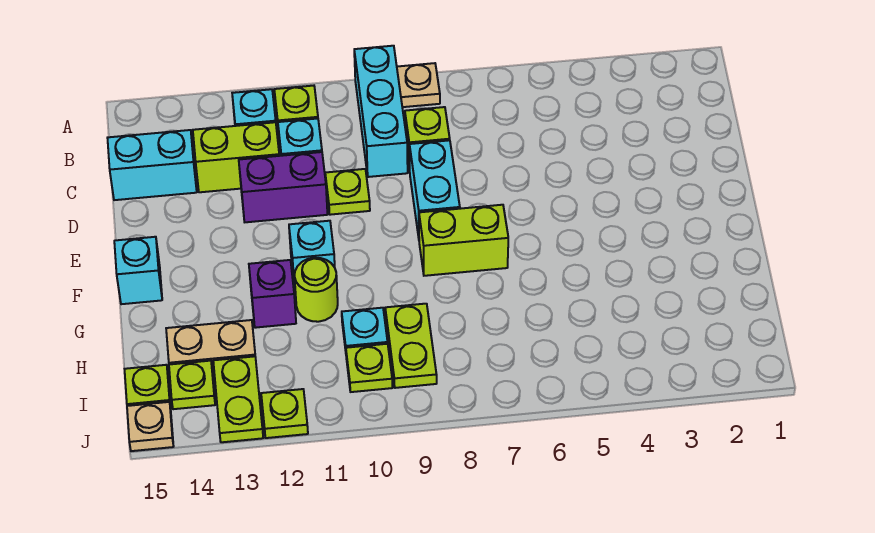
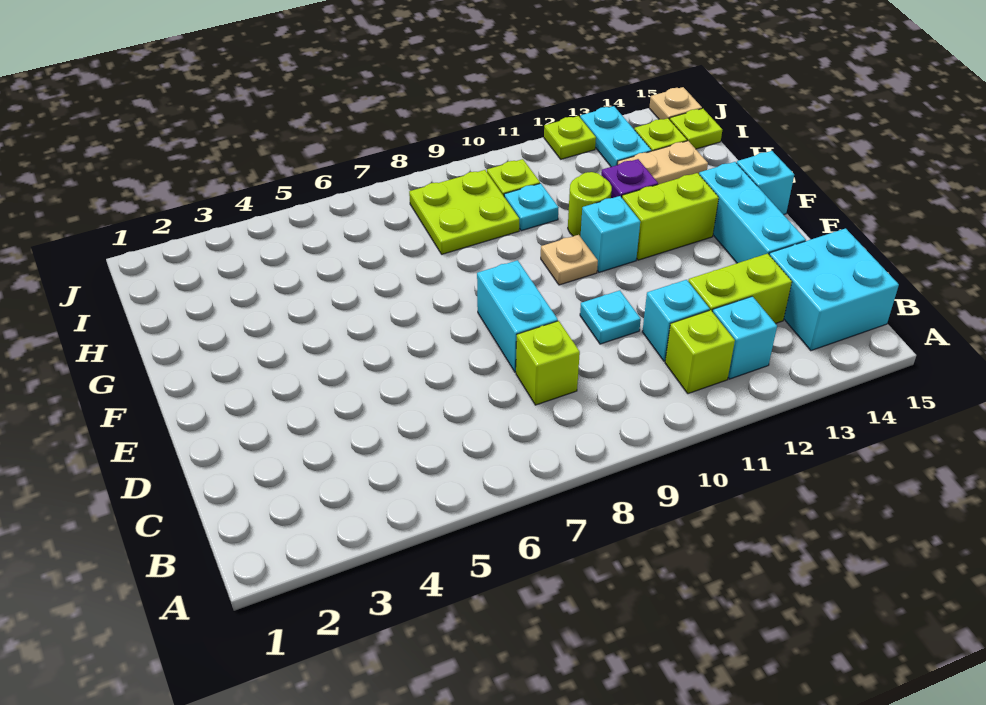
tan 1x1 plate [397,63,440,107] -> tan 1x1 plate moved to [541,235,598,285]
cyan 1x3 brick [354,46,408,177] -> cyan 1x3 brick moved to [699,162,806,263]
cyan 1x2 brick [108,130,197,200] -> cyan 2x2 brick [769,228,899,351]
lime 1x1 plate [325,169,370,215] -> cyan 1x1 plate [580,290,641,344]
purple 1x2 brick [239,152,327,222] -> none
lime 1x2 brick [419,205,508,276] -> lime 1x2 brick moved to [622,173,719,260]
lime 1x2 plate [385,304,437,388] -> lime 2x2 plate [409,170,519,254]
lime 1x2 plate [213,356,263,442] -> cyan 1x2 plate [580,106,651,167]

